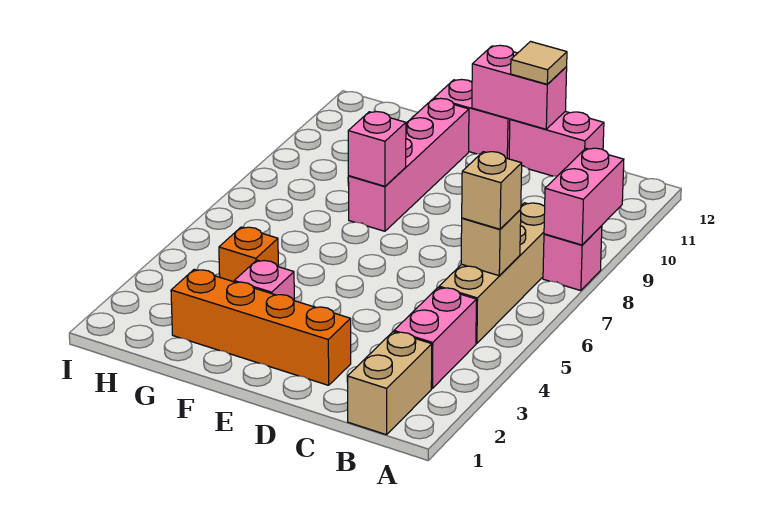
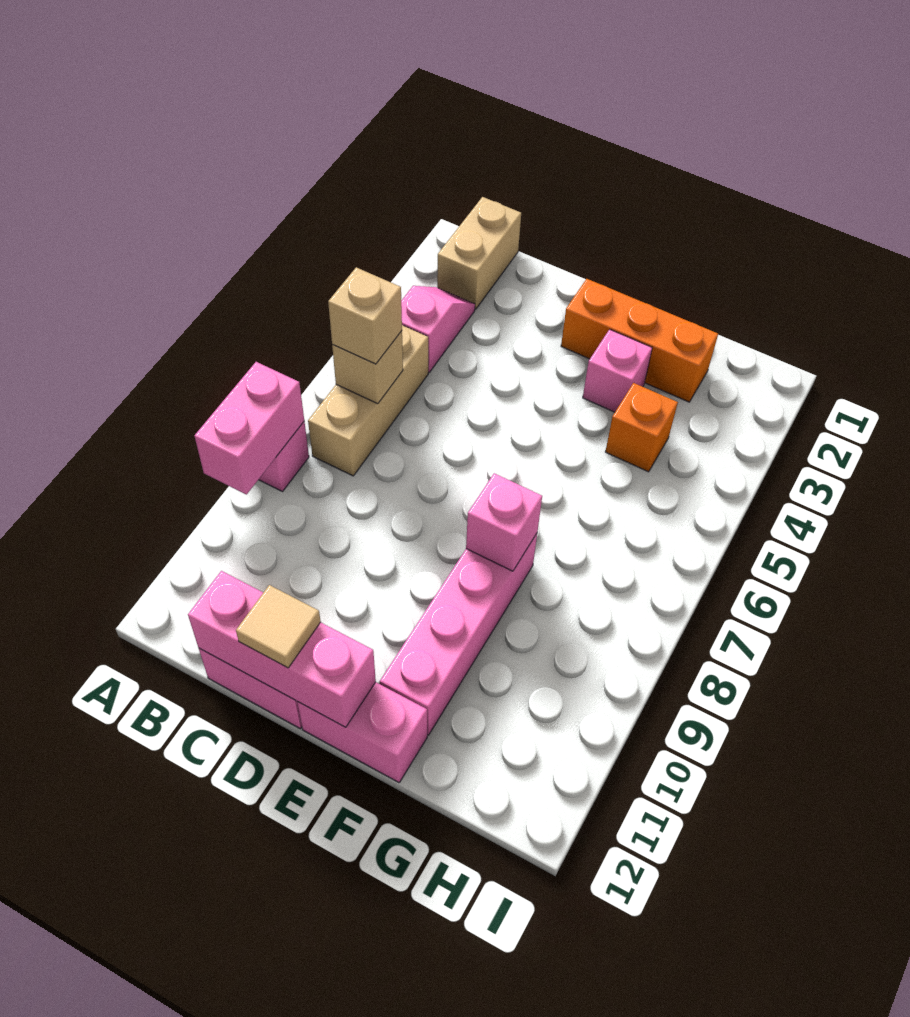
pink 1x2 brick [394,287,476,388] -> pink 1x2 slope [401,286,475,372]
tan 1x4 brick [439,203,545,344] -> tan 1x3 brick [308,325,428,476]
orange 1x4 brick [171,269,351,385] -> orange 1x3 brick [561,279,718,402]
pink 1x2 brick [472,45,567,129] -> pink 1x3 brick [188,571,376,727]

